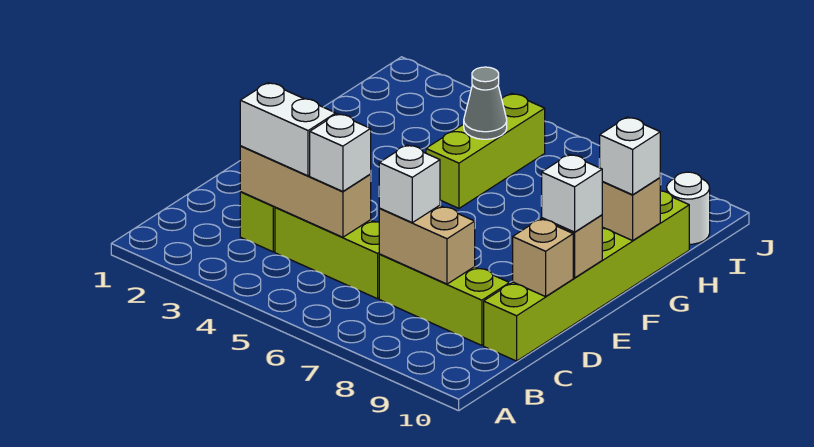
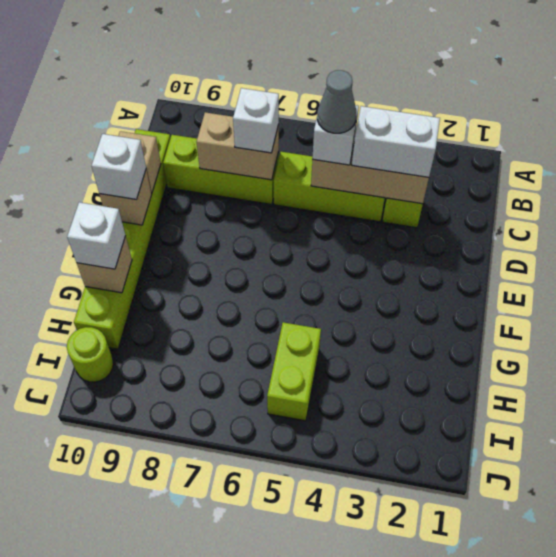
lime 1x3 brick [426,93,545,208] -> lime 1x2 brick [267,322,321,421]
grey 1x1 cone [464,67,507,139] -> grey 1x1 cone moved to [317,70,356,133]
white 1x1 round brick [667,172,710,244] -> lime 1x1 round brick [67,327,113,382]

